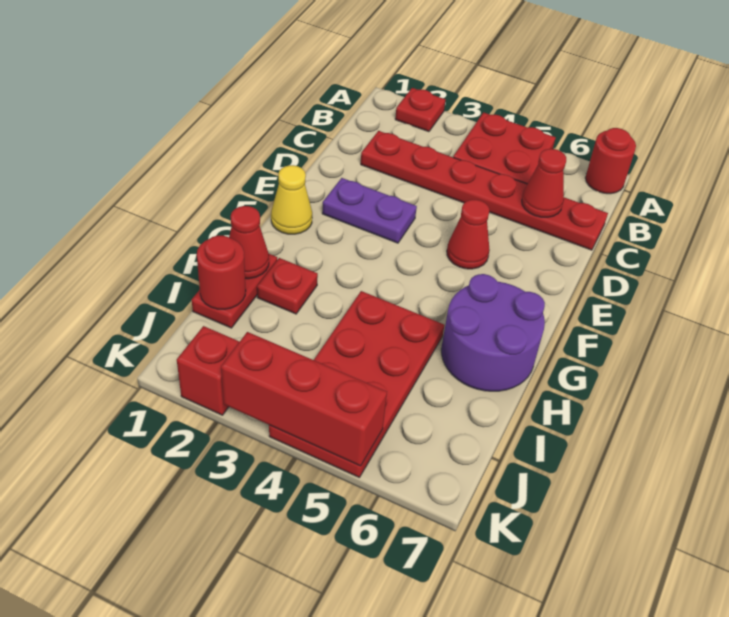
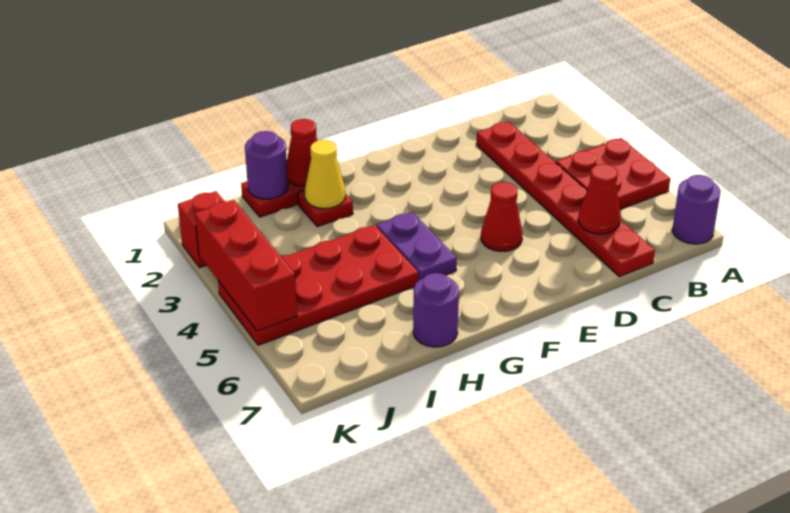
red 1x1 plate [395,88,445,132] -> none
red 1x1 round brick [585,128,636,194] -> purple 1x1 round brick [672,175,720,244]
purple 1x2 plate [322,178,417,243] -> purple 1x2 plate moved to [377,212,457,281]
yellow 1x1 cone [271,165,312,234] -> yellow 1x1 cone moved to [305,140,345,209]
purple 2x2 round brick [441,274,545,391] -> purple 1x1 round brick [413,273,459,347]
red 1x1 round brick [197,236,246,309] -> purple 1x1 round brick [245,131,288,199]

